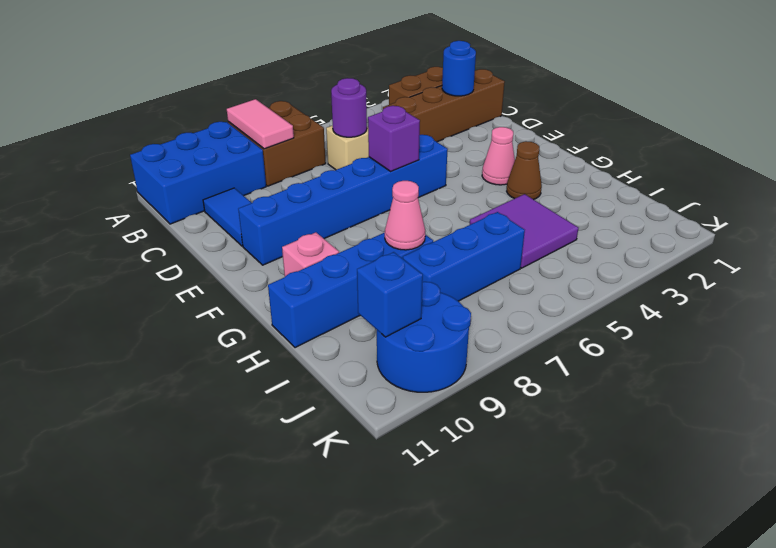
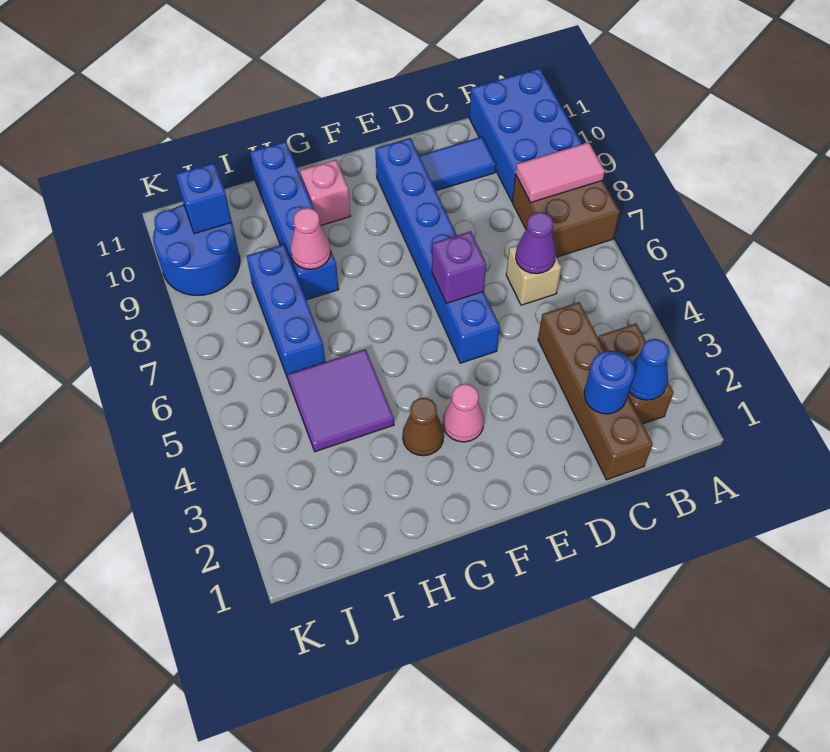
none -> blue 1x1 cone [629,339,670,400]
purple 1x1 round brick [331,78,367,137] -> purple 1x1 cone [516,212,556,274]

